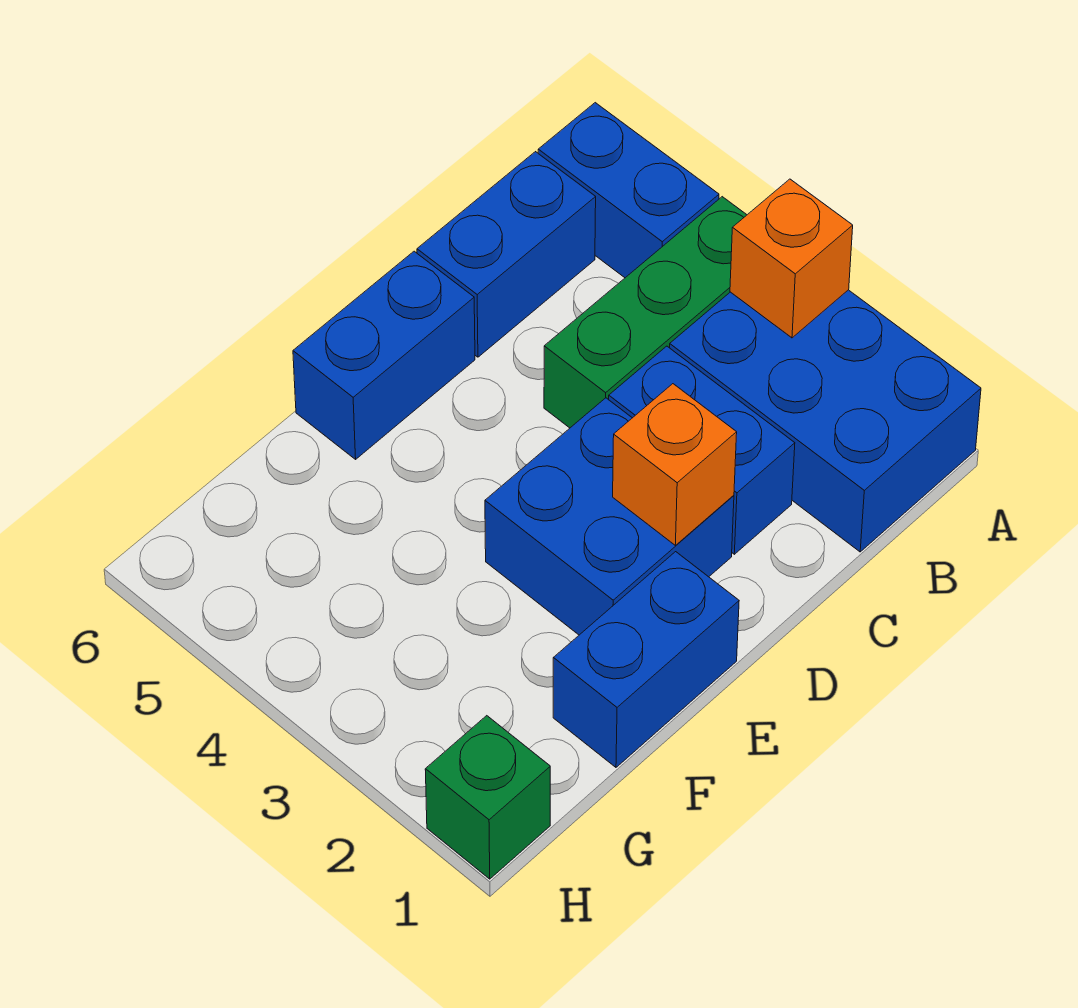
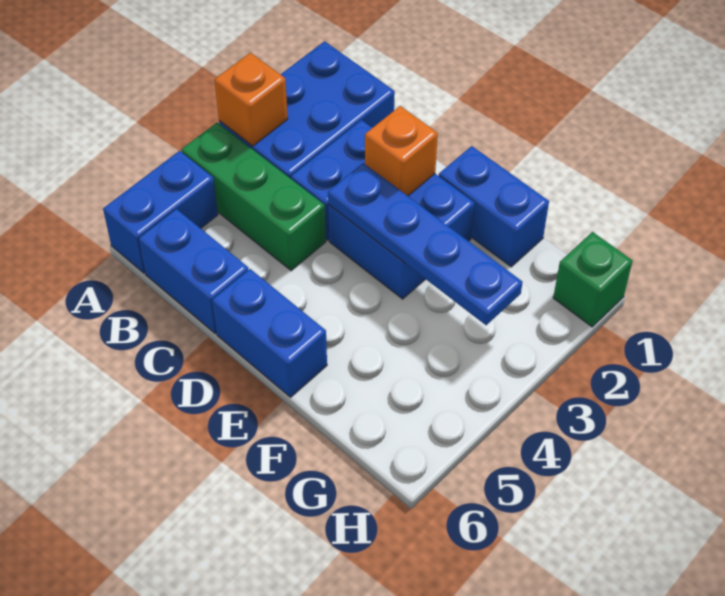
none -> blue 1x4 plate [328,163,522,325]

